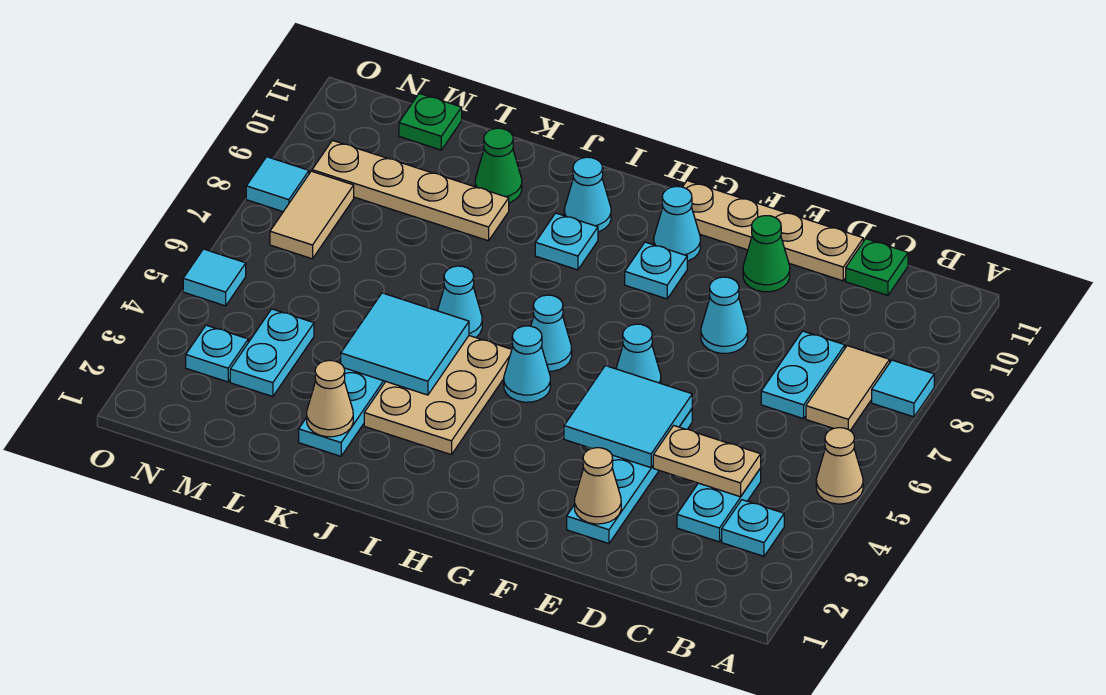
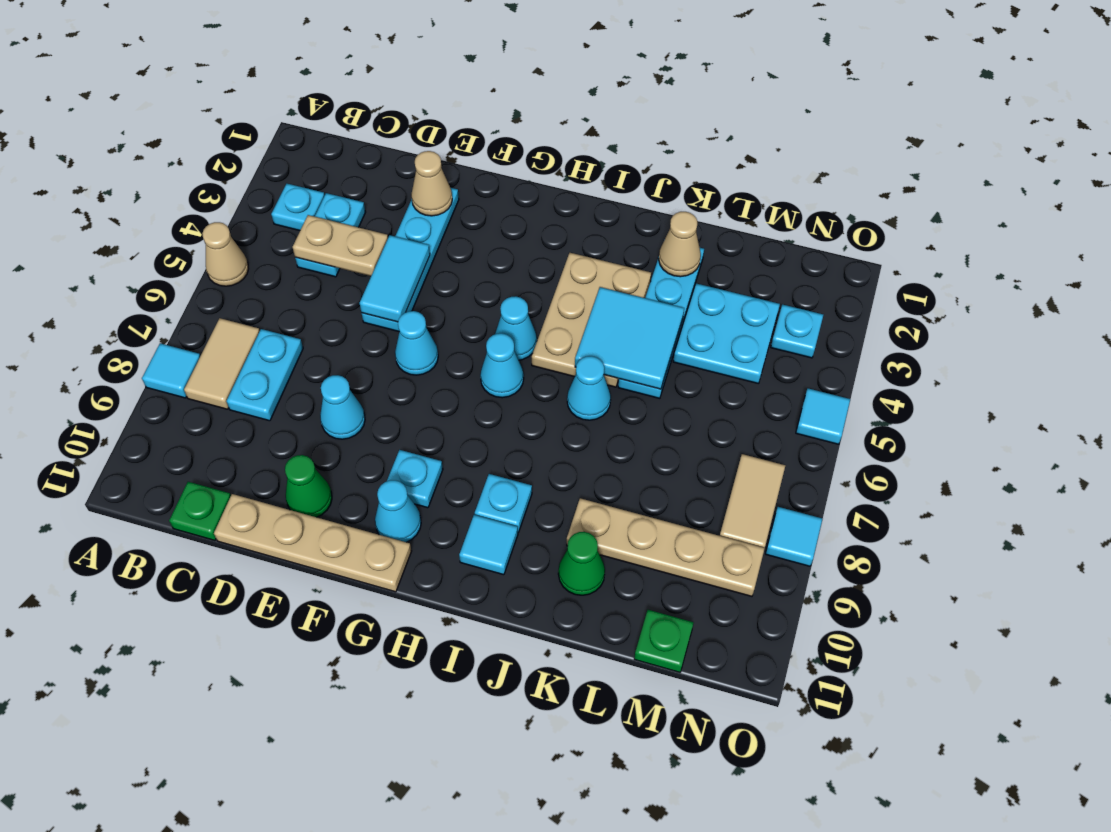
cyan 2x2 tile [564,366,692,468] -> cyan 1x2 tile [360,235,430,322]
cyan 1x1 cone [564,157,611,232] -> cyan 1x1 tile [459,515,518,575]
cyan 1x2 plate [230,309,314,397] -> cyan 2x2 plate [673,283,780,384]

